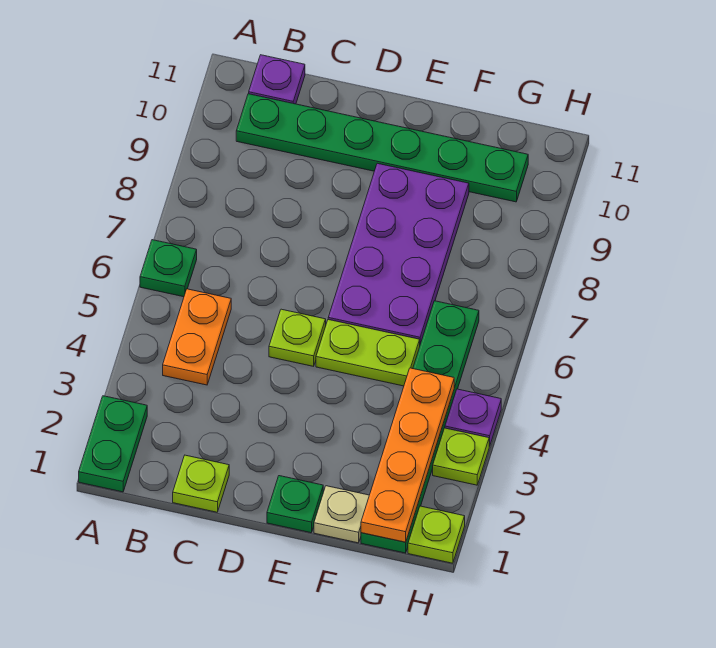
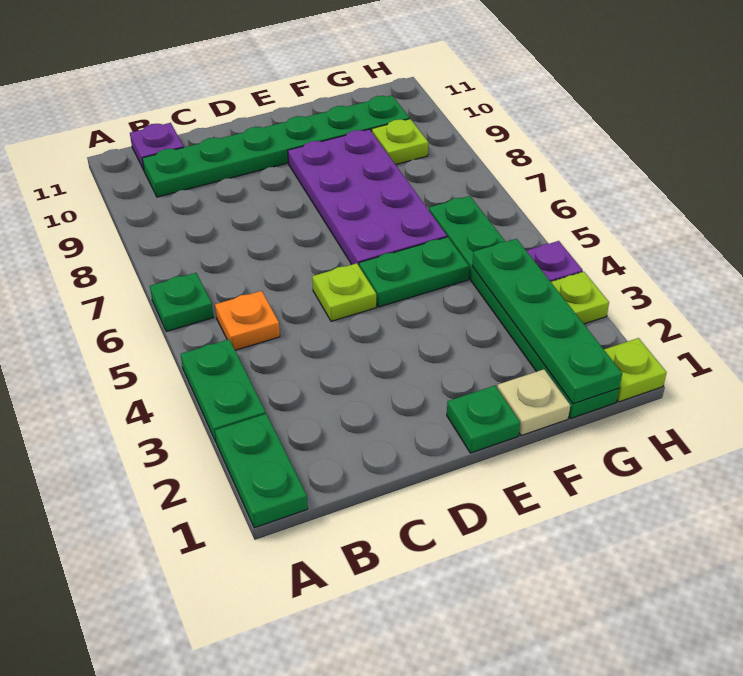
none -> green 1x2 plate [181,339,266,441]
orange 1x2 plate [163,289,231,385] -> orange 1x1 plate [215,291,280,350]
lime 1x1 plate [173,455,229,512] -> lime 1x1 plate moved to [372,119,428,165]
lime 1x2 plate [316,320,420,386] -> green 1x2 plate [359,237,469,307]
orange 1x4 plate [361,368,454,542] -> green 1x4 plate [472,239,622,404]

